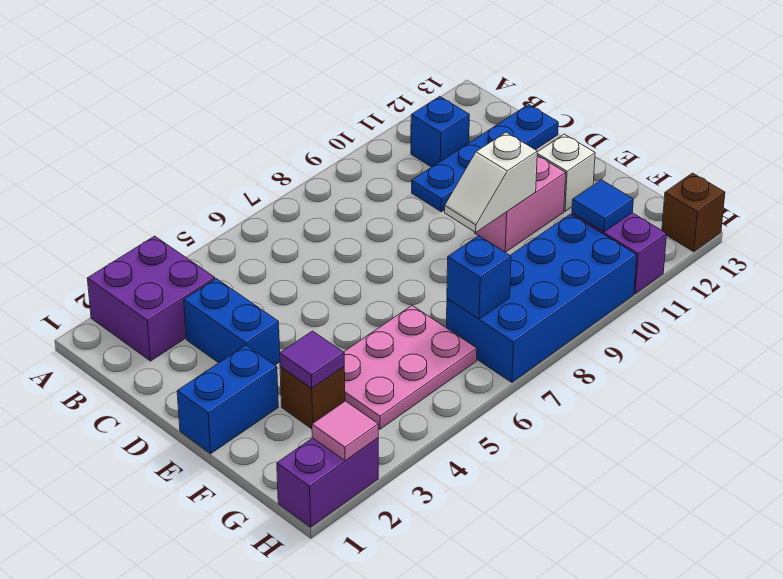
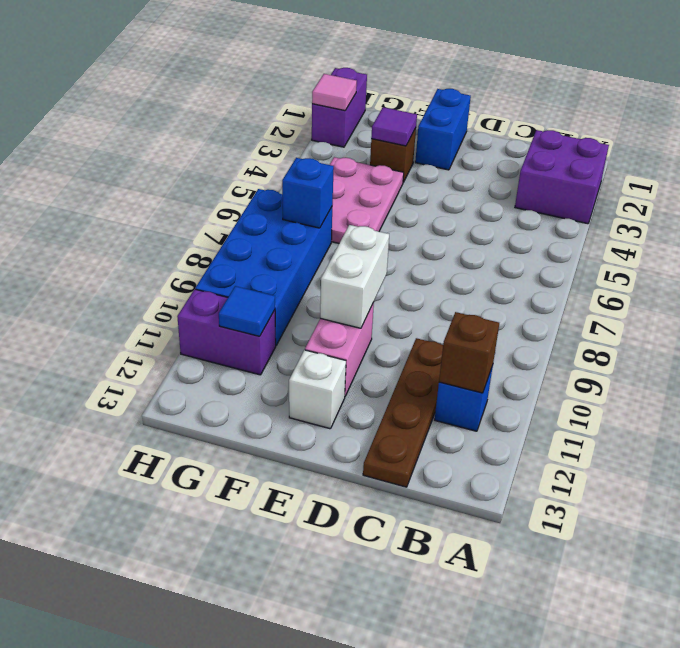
blue 1x2 brick [184,279,280,365] -> none
blue 1x4 plate [412,104,558,212] -> brown 1x4 plate [363,338,443,487]
white 1x2 slope [445,132,537,232] -> white 1x2 brick [320,225,389,328]
brown 1x1 brick [662,173,725,252] -> brown 1x1 brick moved to [439,312,499,393]

